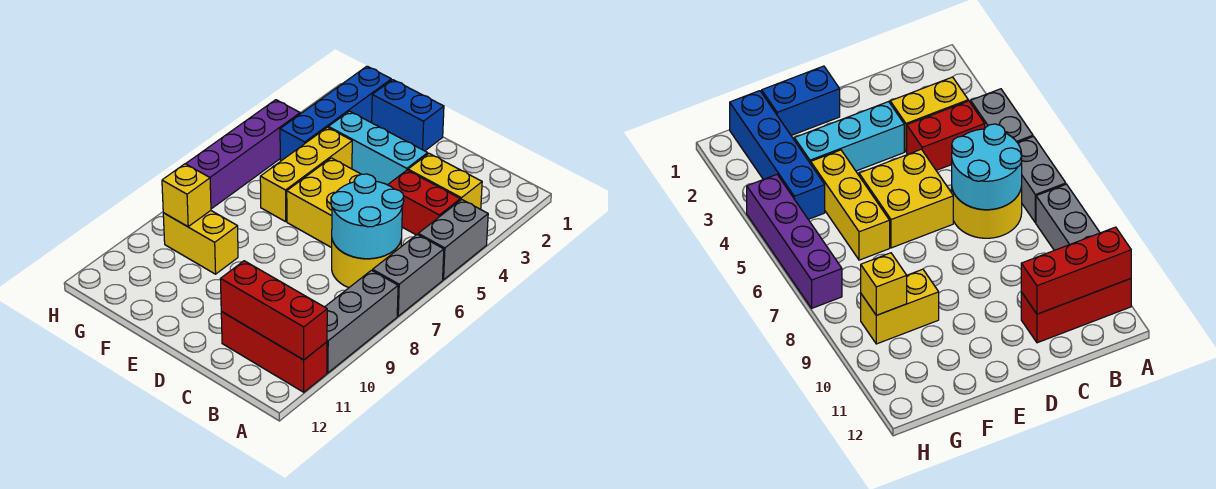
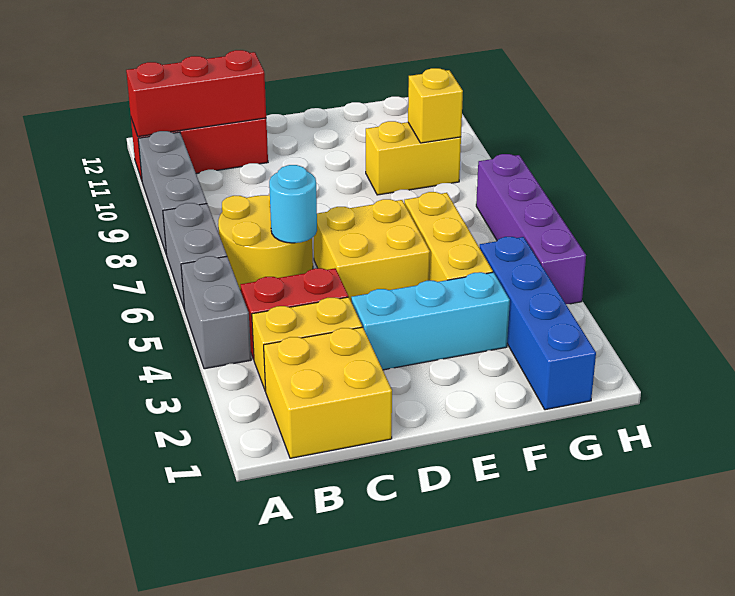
none -> yellow 2x2 brick [264,327,392,458]
cyan 2x2 round brick [331,174,404,259] -> cyan 1x1 round brick [269,165,317,243]
blue 1x2 brick [372,80,444,151] -> none

